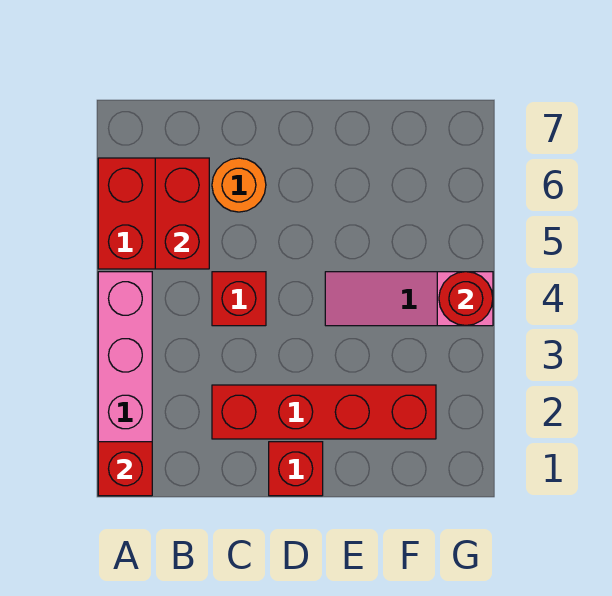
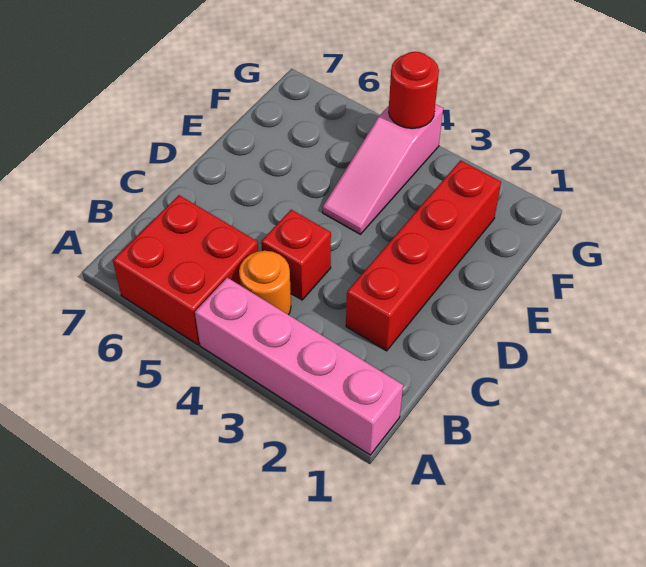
red 1x1 brick [98,442,152,496] -> none
red 1x2 brick [155,158,209,269] -> none
orange 1x1 round brick [212,158,266,212] -> orange 1x1 round brick moved to [239,251,291,315]
red 1x1 brick [269,442,323,496] -> none

